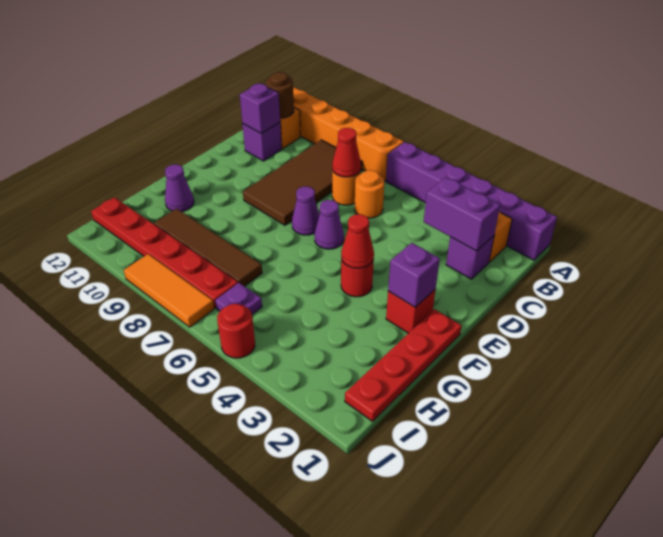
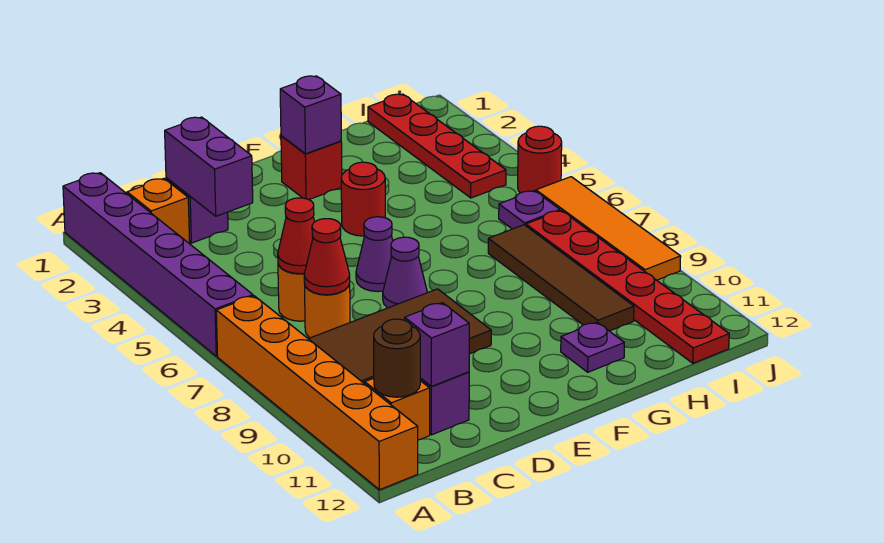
red 1x4 plate [345,309,462,421] -> red 1x4 plate turned to [368,94,506,198]
red 1x1 cone [341,214,374,268] -> red 1x1 cone moved to [278,198,314,274]
purple 1x1 cone [165,165,194,212] -> purple 1x1 plate [561,322,624,372]
orange 1x3 tile [124,254,214,327] -> orange 1x4 tile [536,177,681,280]

